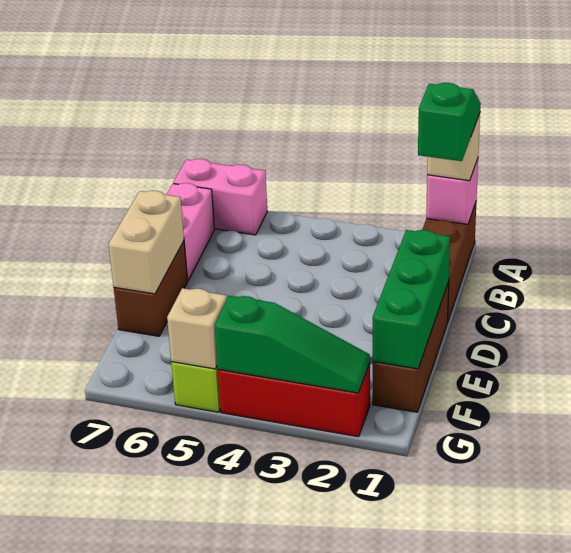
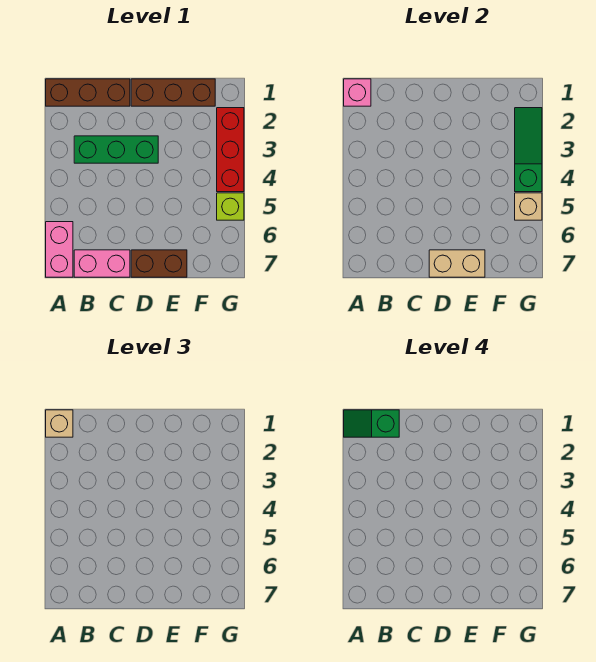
green 1x3 brick [373,230,450,369] -> green 1x3 brick moved to [74,136,158,163]

